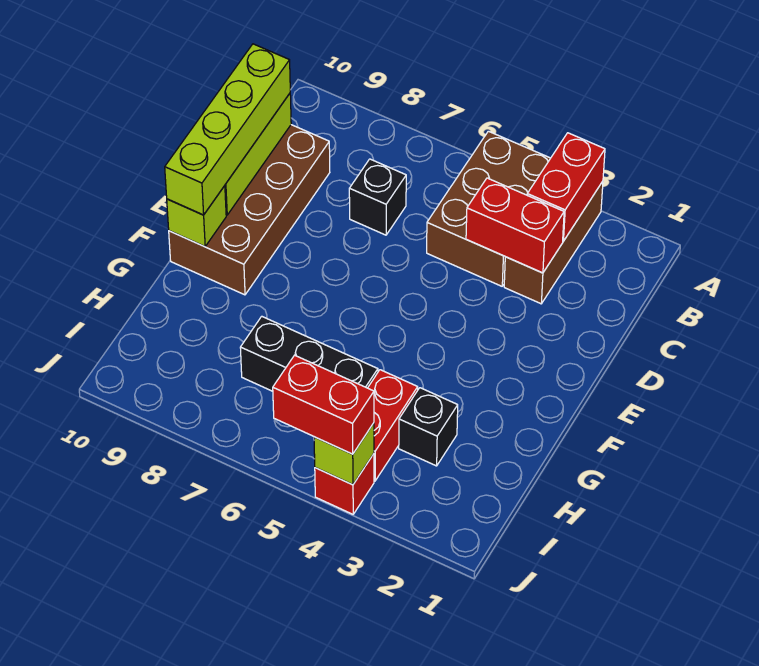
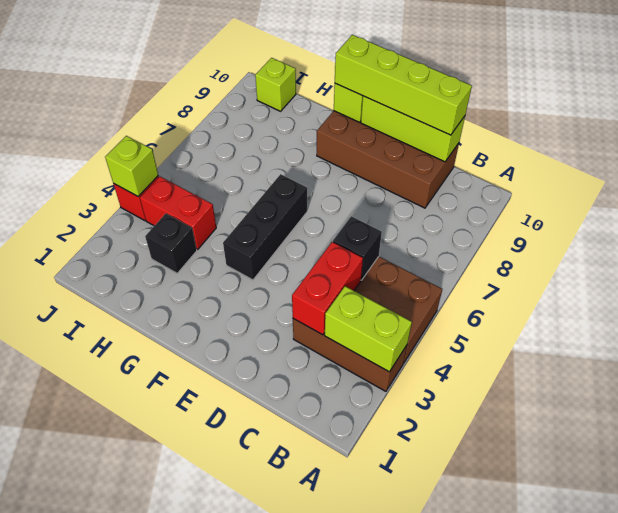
red 1x2 brick [527,133,605,241] -> lime 1x2 brick [325,286,412,372]
black 1x1 brick [349,159,406,235] -> black 1x1 brick moved to [333,216,382,280]
black 1x3 brick [240,316,378,391] -> black 1x3 brick moved to [223,174,307,280]
none -> lime 1x1 brick [255,58,296,111]
red 1x2 brick [273,355,374,454] -> none

